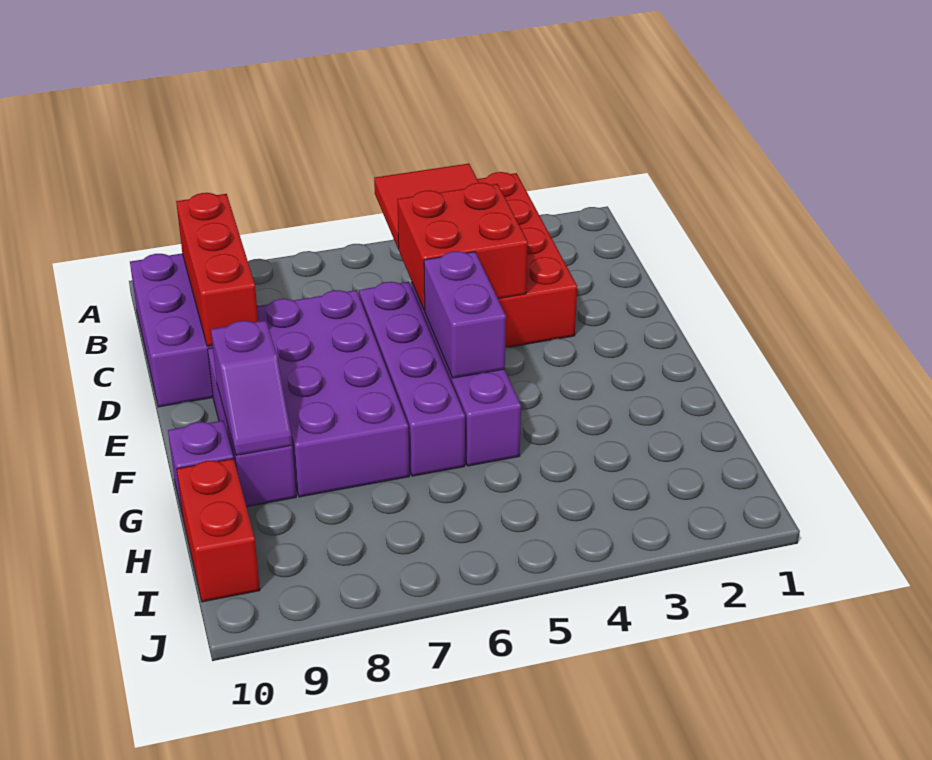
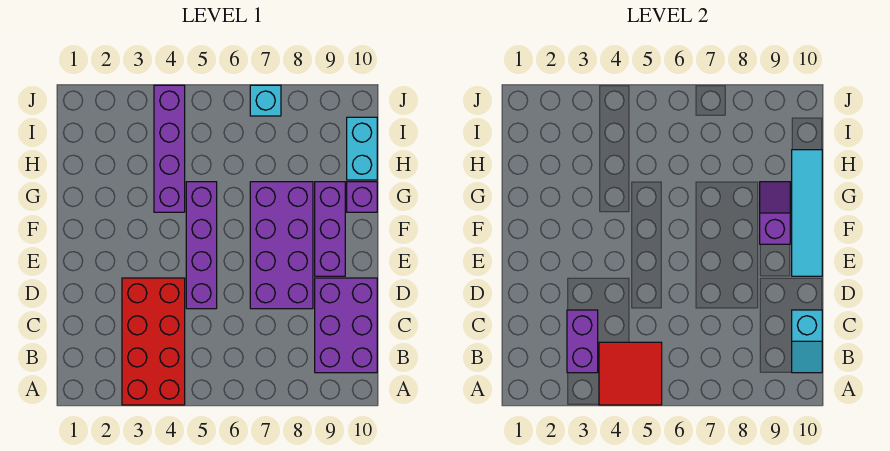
red 1x3 brick [176,193,258,346] -> none
none -> cyan 1x2 slope [792,310,822,373]
red 2x2 brick [397,183,528,311] -> none
purple 1x4 brick [359,282,465,476] -> purple 1x4 brick moved to [154,85,185,212]
purple 1x2 brick [424,251,506,378] -> purple 1x2 brick moved to [567,310,598,373]
none -> cyan 1x4 tile [792,150,822,276]
red 1x2 brick [177,458,260,602] -> cyan 1x2 brick [347,117,377,180]
none -> cyan 1x1 brick [250,85,281,116]

